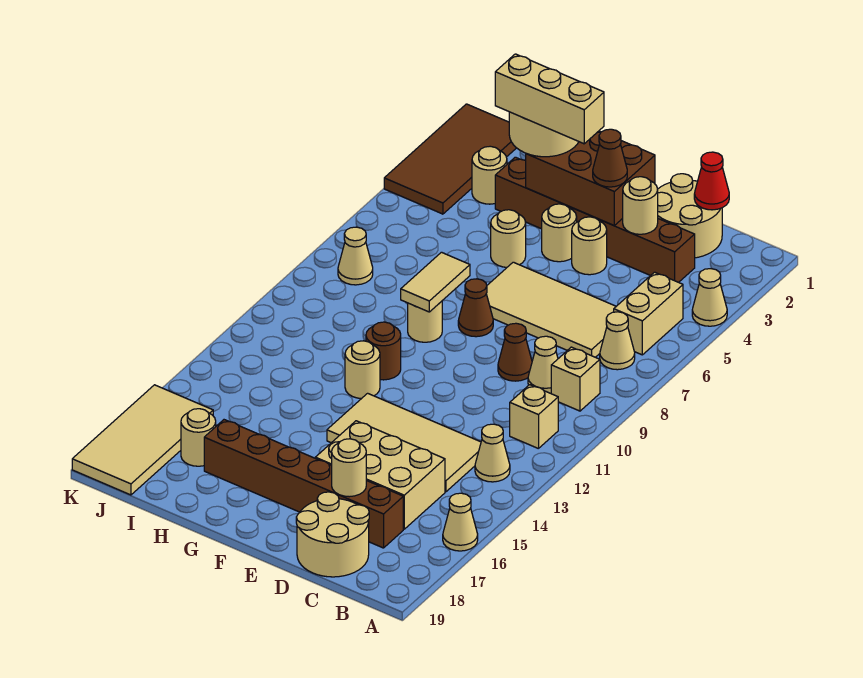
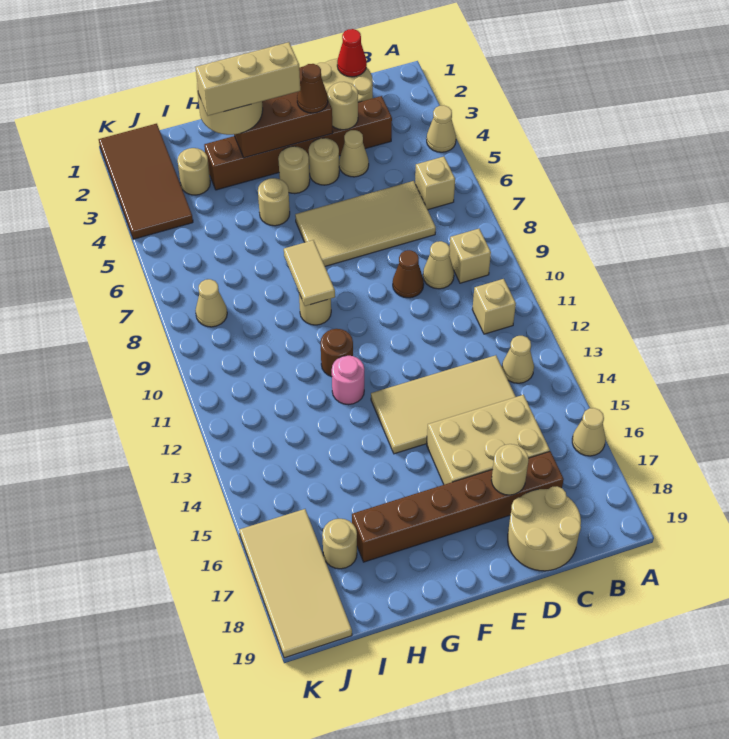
tan 1x2 brick [614,272,683,355] -> tan 1x1 brick [415,157,455,210]
tan 1x1 cone [600,312,635,370] -> tan 1x1 cone moved to [339,130,369,177]
brown 1x1 cone [458,279,493,337] -> none
tan 1x1 round brick [345,341,380,398] -> pink 1x1 round brick [332,356,364,405]

